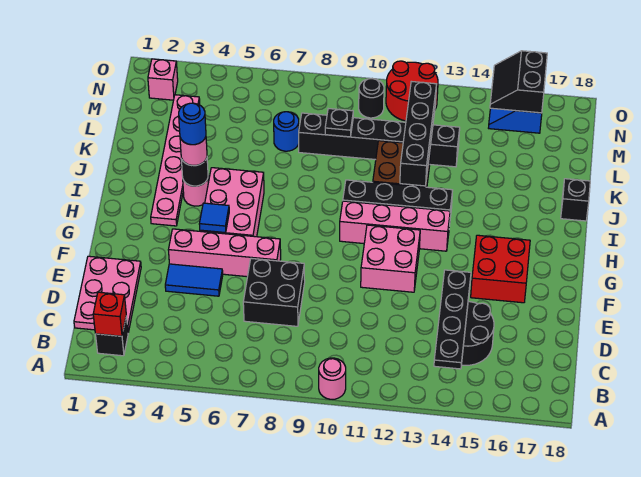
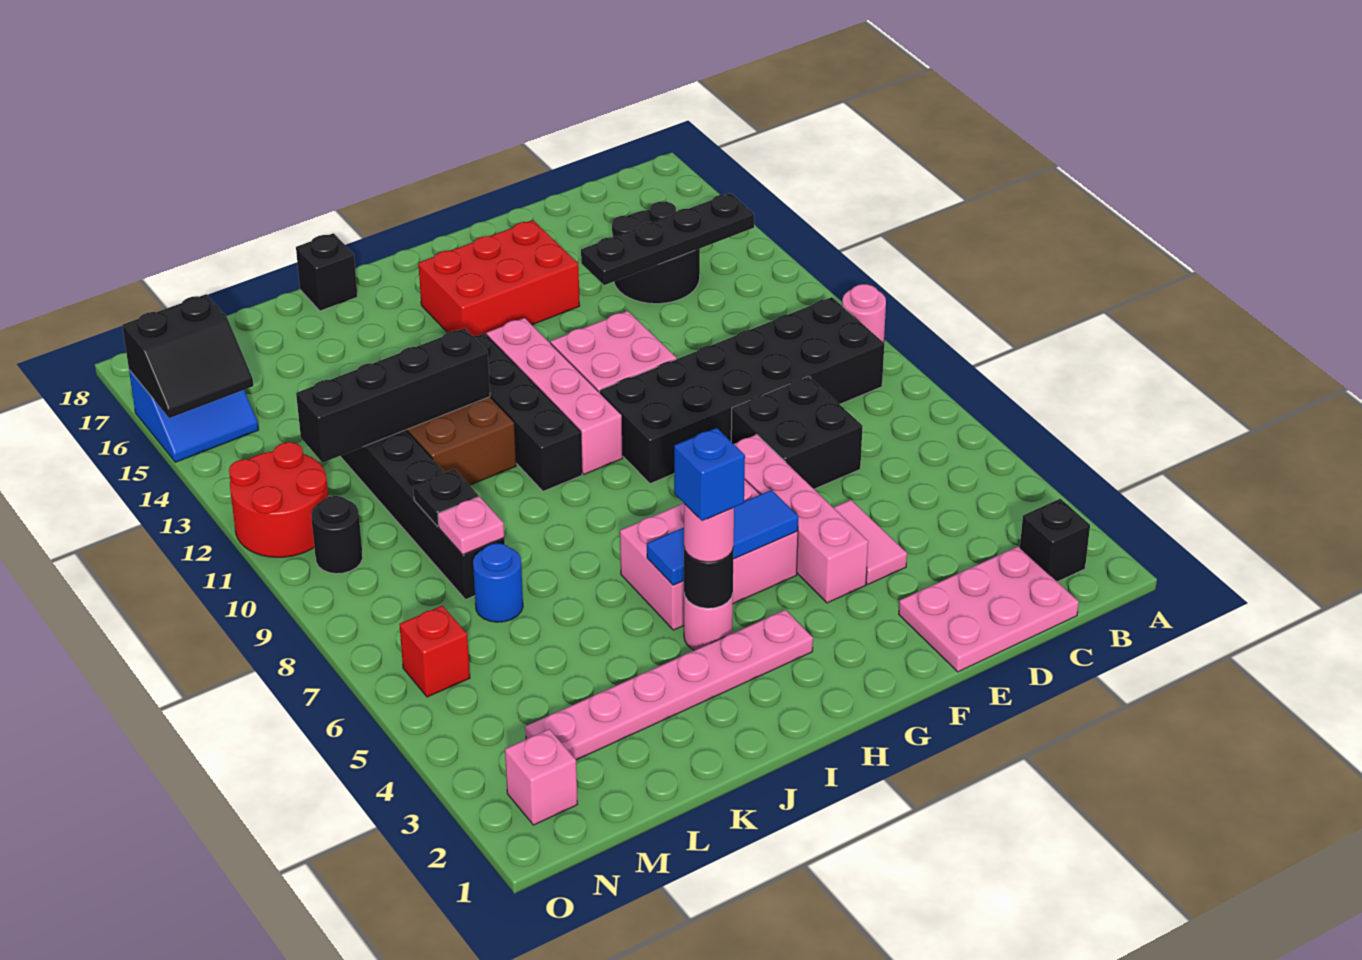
red 1x1 brick [93,292,126,336] -> red 1x1 brick moved to [399,606,470,697]
none -> black 2x6 brick [600,297,884,484]
blue 1x2 tile [165,264,223,296] -> pink 1x2 tile [833,500,907,584]
red 2x2 brick [471,235,530,303] -> red 2x3 brick [418,220,580,336]
blue 1x1 tile [199,203,229,233] -> blue 1x3 tile [647,490,799,585]
blue 1x1 round brick [179,103,206,145] -> blue 1x1 brick [674,428,745,521]
none -> pink 1x1 plate [438,496,504,555]

